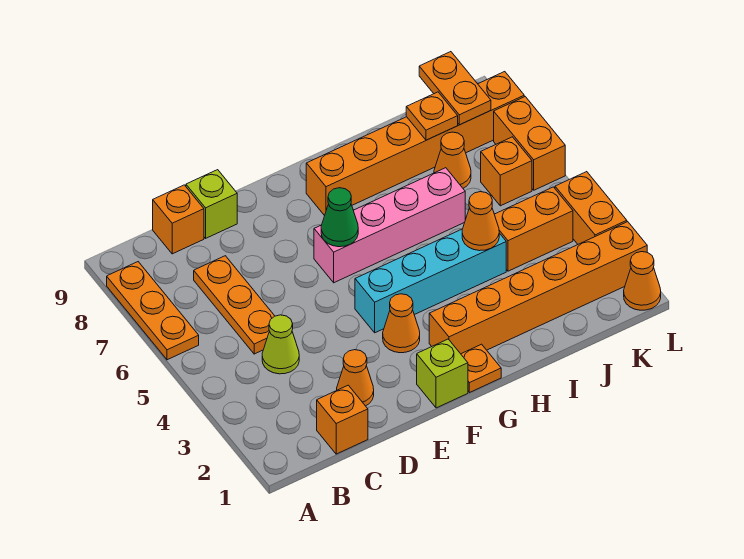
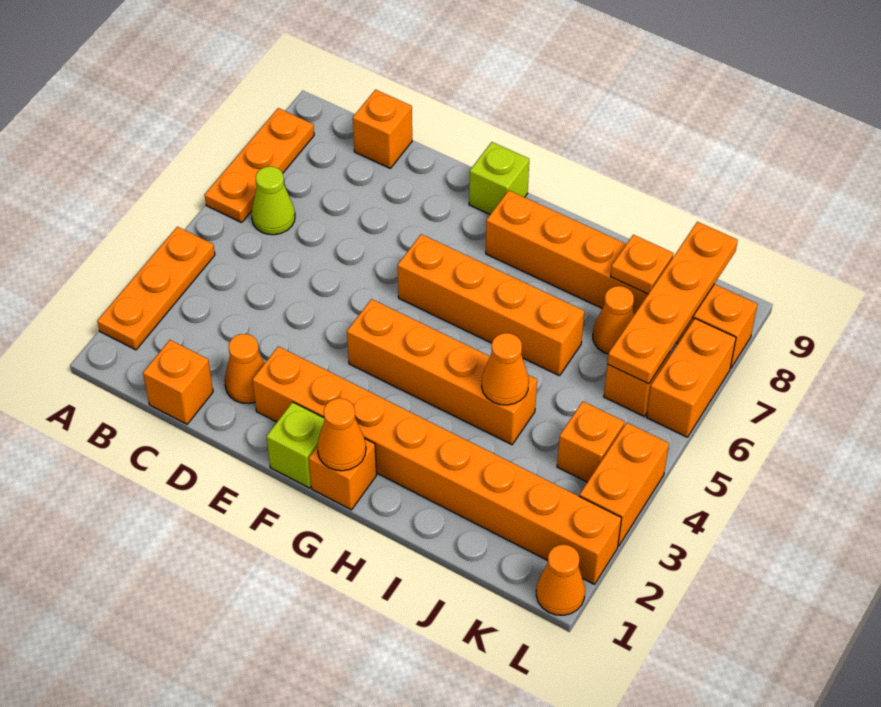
lime 1x1 cone [262,315,299,374] -> lime 1x1 cone moved to [251,166,295,235]
orange 1x3 plate [194,256,274,354] -> orange 1x3 plate moved to [97,227,215,350]
lime 1x1 brick [186,170,237,238] -> lime 1x1 brick moved to [469,142,529,214]
orange 1x1 cone [383,294,420,353] -> orange 1x1 cone moved to [317,398,366,471]
cyan 1x4 brick [355,229,506,333] -> orange 1x4 brick [347,299,537,445]
pink 1x4 brick [314,168,465,283] -> orange 1x4 brick [398,234,584,376]
green 1x1 cone [321,188,358,247] -> none
orange 1x1 plate [461,344,501,393] -> orange 1x1 brick [309,438,376,510]
orange 1x6 brick [429,222,647,354] -> orange 1x8 brick [252,346,621,584]
orange 1x2 brick [494,187,573,271] -> orange 1x1 brick [557,401,624,482]
orange 1x2 plate [419,52,491,125] -> orange 1x4 plate [607,222,738,384]

